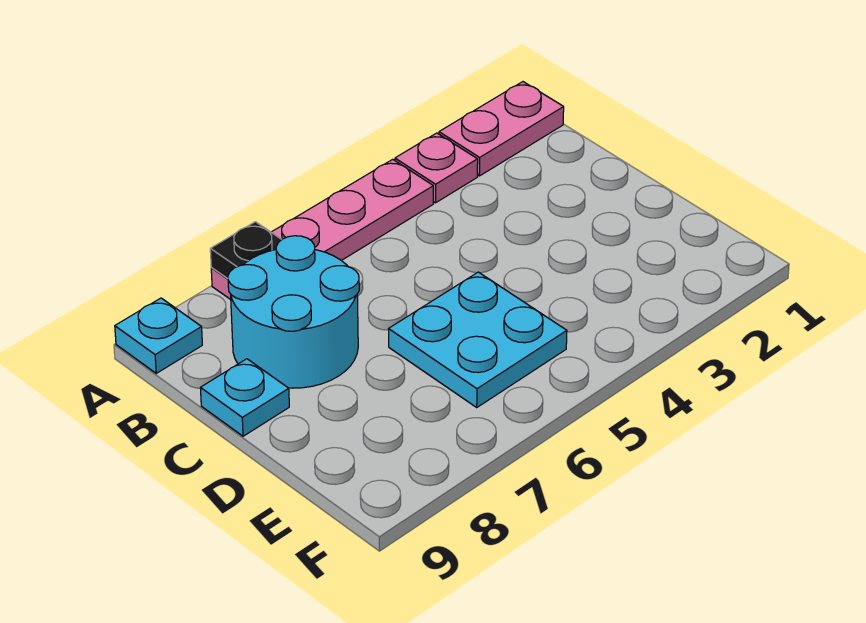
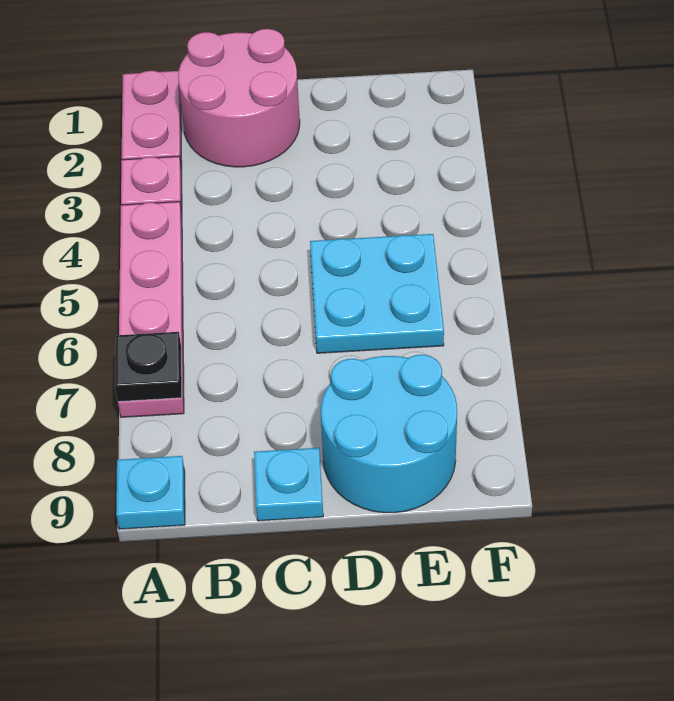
none -> pink 2x2 round brick [178,29,300,167]
cyan 2x2 round brick [228,236,359,388] -> cyan 2x2 round brick moved to [321,355,457,513]

